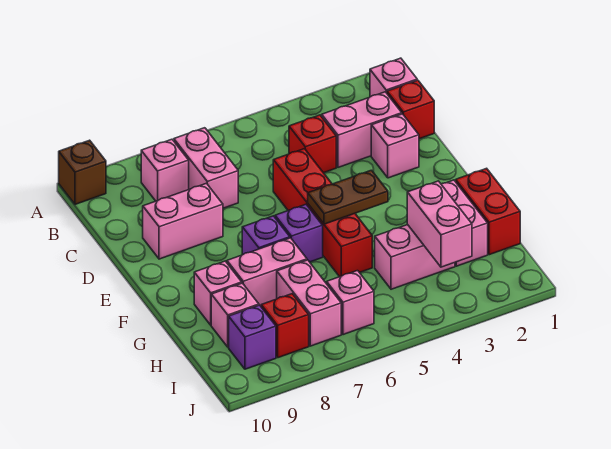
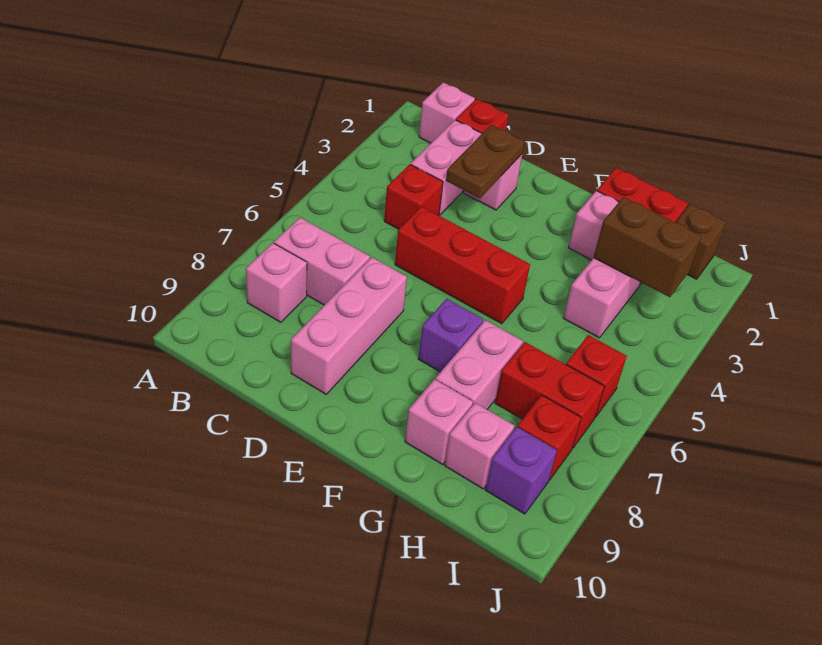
brown 1x1 brick [59,140,106,204] -> brown 1x1 brick moved to [676,204,726,279]
red 1x4 brick [273,149,372,277] -> red 1x3 brick [395,206,530,324]
pink 1x2 brick [143,183,223,259] -> pink 1x3 brick [291,257,407,394]
brown 1x2 plate [308,170,388,224] -> brown 1x2 plate moved to [446,125,525,198]
purple 1x1 brick [275,204,323,262] -> none
pink 1x2 brick [407,181,472,267] -> brown 1x2 brick [594,197,701,297]
pink 1x2 brick [277,260,341,346] -> red 1x2 brick [495,342,604,448]
pink 1x1 brick [327,271,374,335] -> red 1x1 brick [566,335,627,417]

